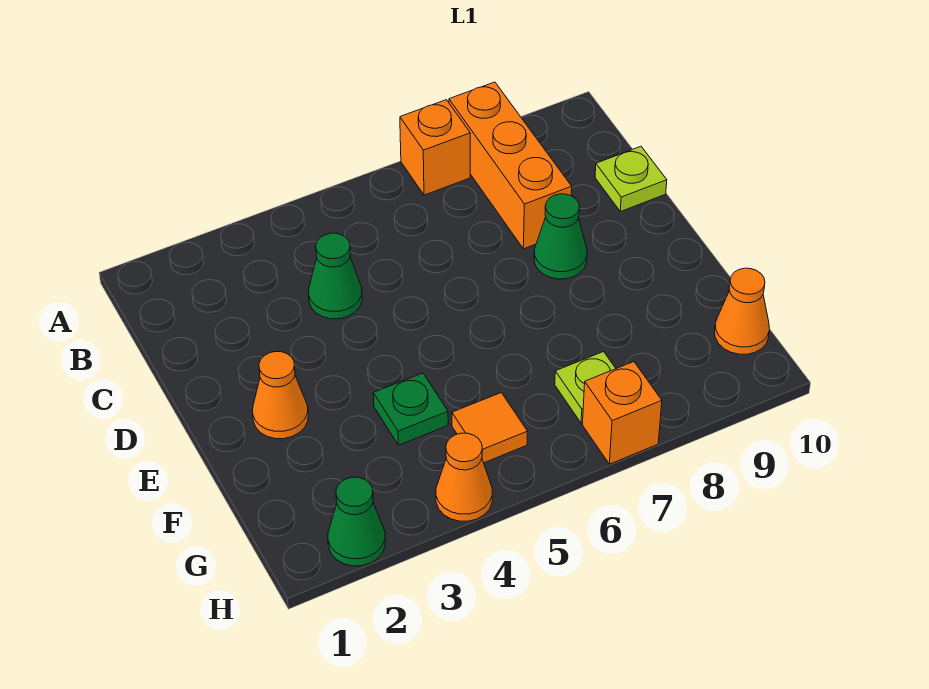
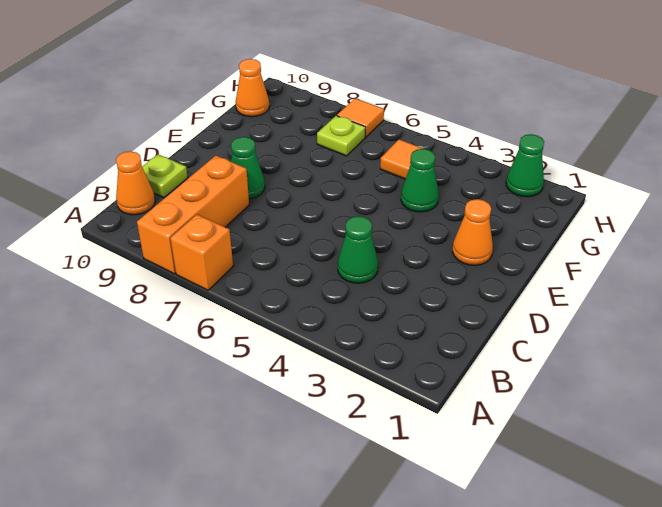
green 1x1 plate [373,373,448,445] -> green 1x1 cone [401,149,439,212]
orange 1x1 cone [436,433,492,521] -> orange 1x1 cone moved to [116,151,155,215]
orange 1x1 brick [583,362,662,464] -> orange 1x1 tile [337,98,384,137]

